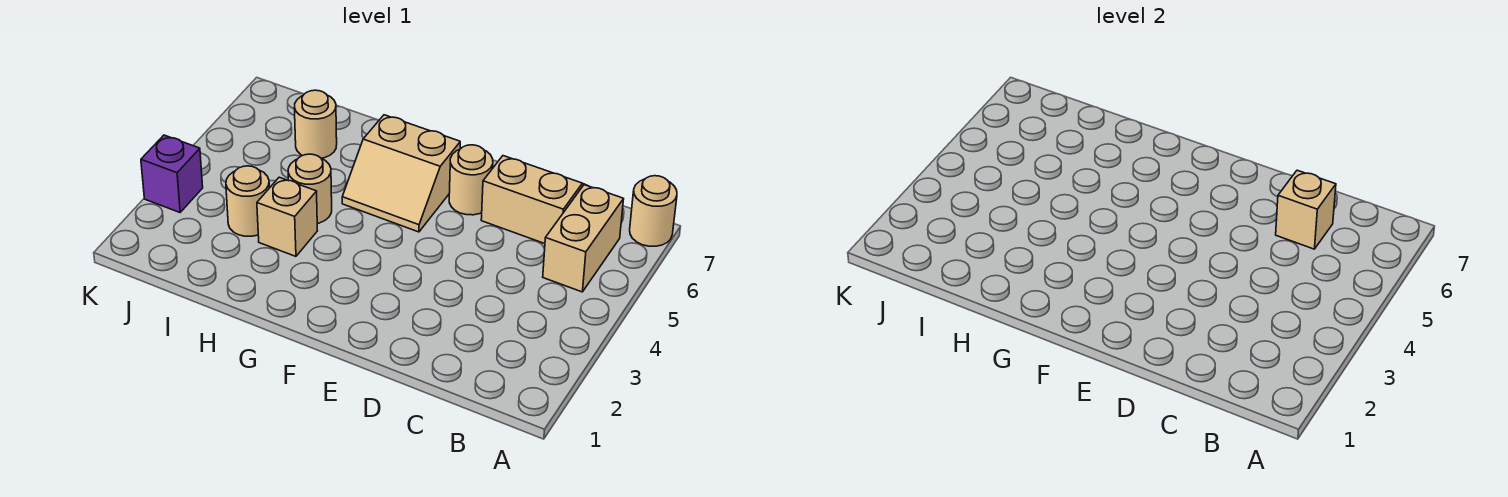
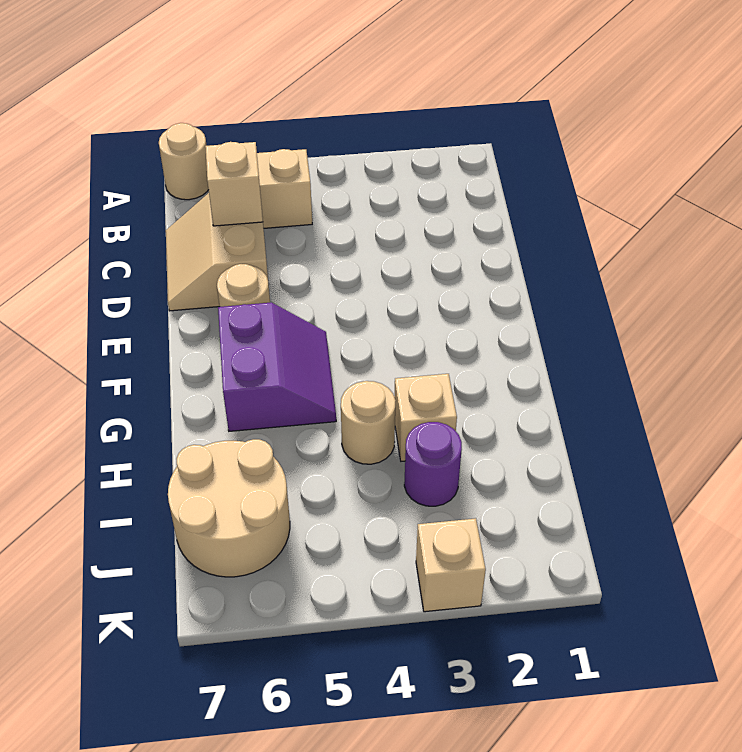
tan 2x2 slope [342,115,460,232] -> purple 2x2 slope [218,302,336,431]
tan 1x1 round brick [226,166,269,236] -> purple 1x1 round brick [404,422,462,506]
tan 1x1 round brick [294,90,337,159] -> tan 2x2 round brick [168,439,290,577]
purple 1x1 brick [141,135,203,212] -> tan 1x1 brick [416,518,486,612]

